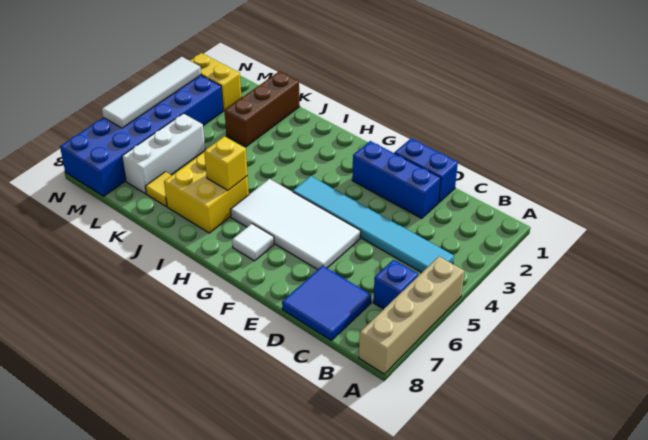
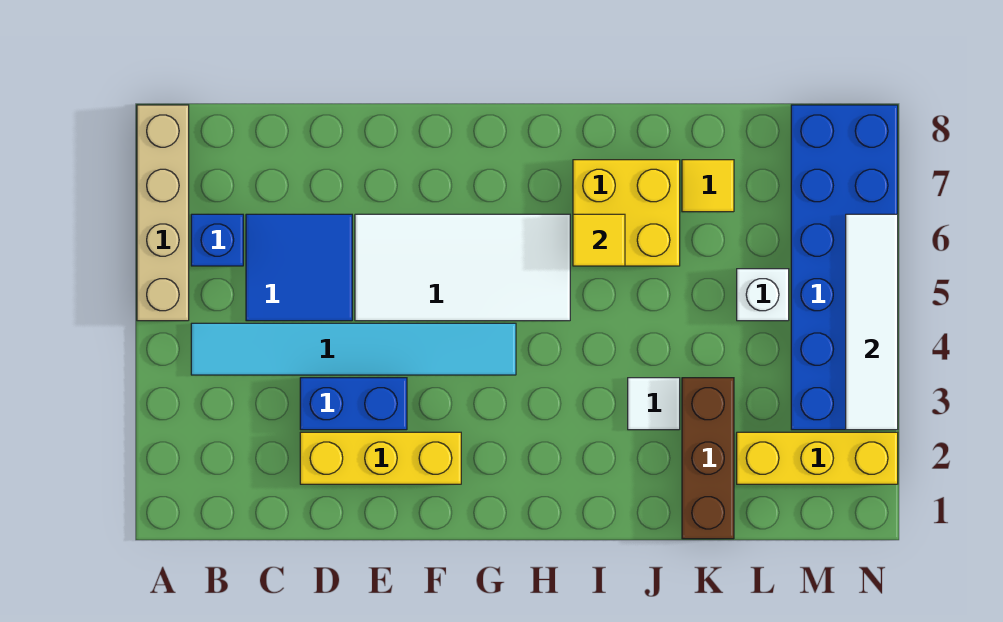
blue 2x2 tile [282,266,371,340] -> blue 2x2 tile moved to [246,214,352,321]
blue 1x2 brick [394,138,458,203] -> blue 1x2 brick moved to [300,378,407,430]
blue 1x3 brick [352,141,441,218] -> yellow 1x3 brick [300,432,461,484]
white 1x1 tile [232,224,274,261] -> white 1x1 tile moved to [628,378,680,430]
yellow 1x1 brick [204,136,247,190] -> yellow 1x1 tile [573,214,625,266]
white 1x3 brick [122,113,205,194] -> white 1x1 brick [737,269,789,321]
yellow 1x2 brick [190,53,241,111] -> yellow 1x3 brick [737,432,898,484]

